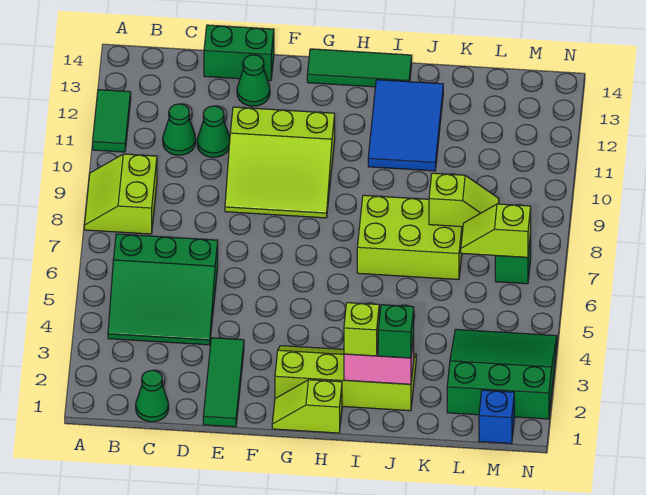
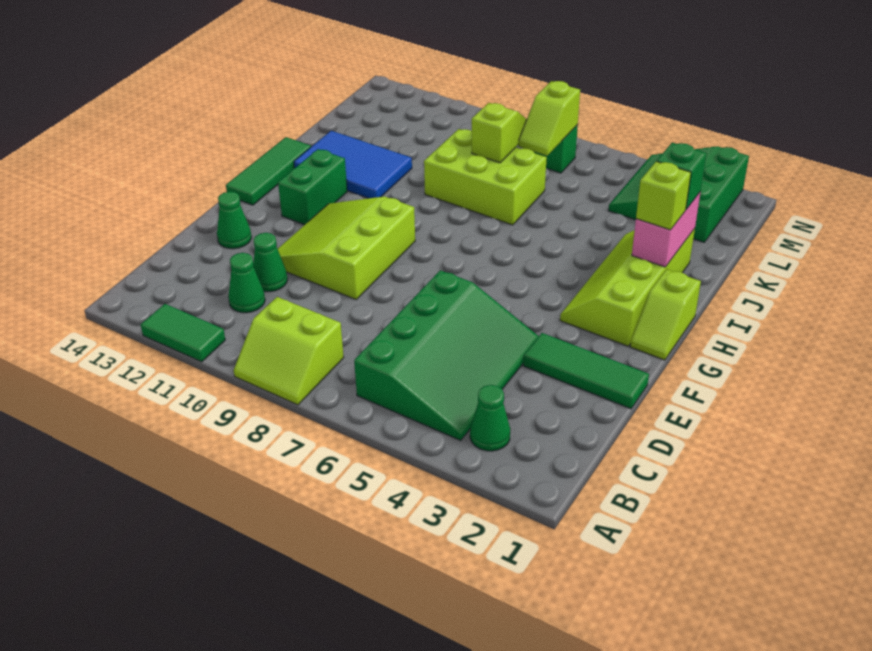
green 3x3 slope [108,234,218,345] -> green 3x4 slope [354,270,539,440]
green 1x1 cone [136,370,169,422] -> green 1x1 cone moved to [470,385,510,451]
green 1x2 brick [204,25,274,81] -> green 1x2 brick moved to [278,149,347,225]
lime 3x3 slope [225,107,335,218] -> lime 3x3 slope turned to [278,197,415,299]
lime 2x3 brick [357,195,463,280] -> lime 2x3 brick turned to [424,129,547,225]
blue 1x1 brick [479,390,514,444] -> none

